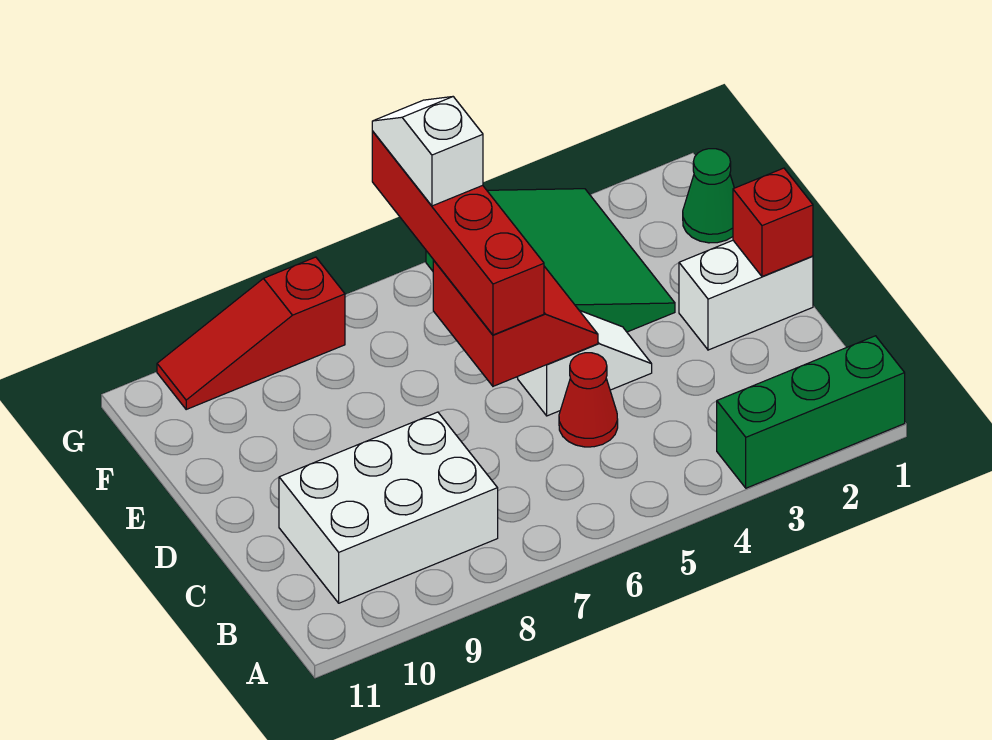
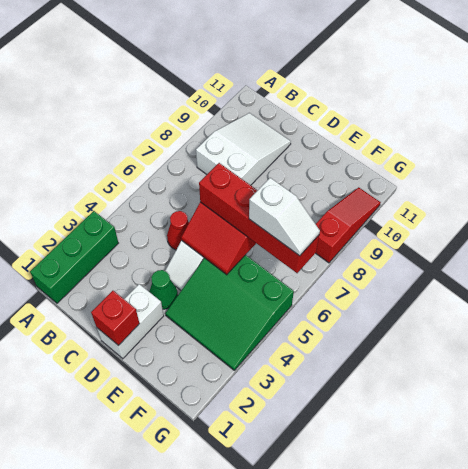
white 2x3 brick [279,412,498,603] -> white 2x3 slope [196,113,291,185]
green 1x1 cone [683,149,734,243] -> green 1x1 cone moved to [149,270,178,309]

